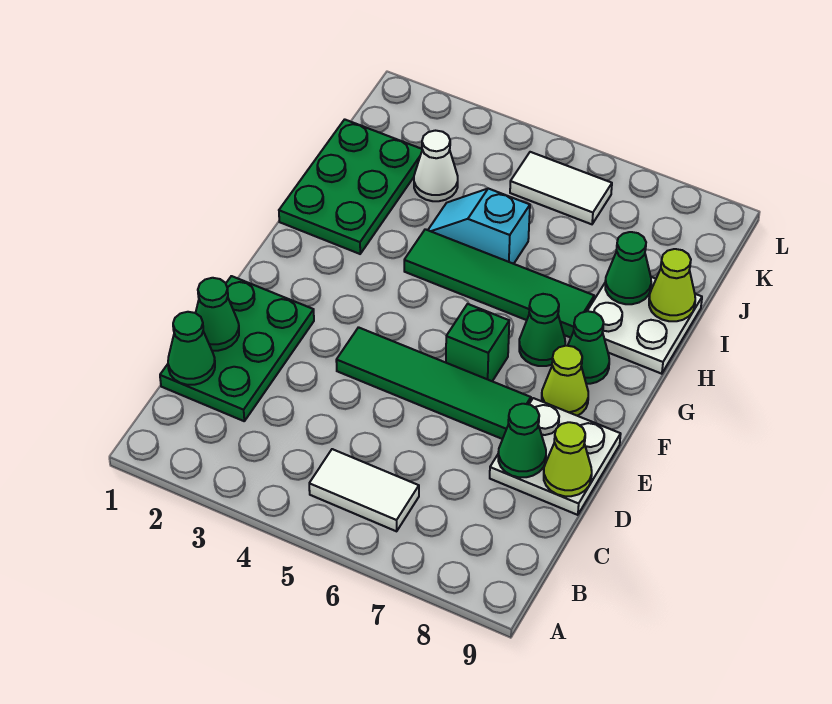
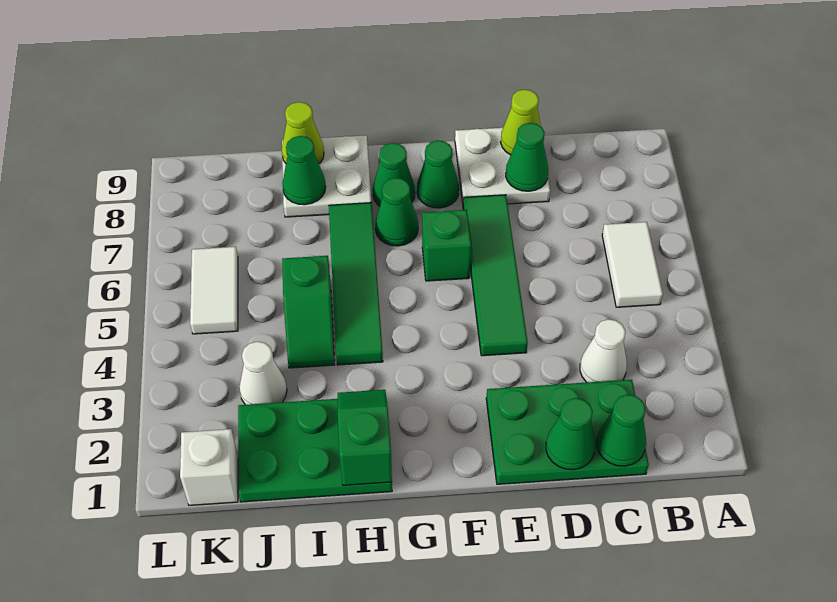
none -> white 1x1 cone [580,319,627,382]
lime 1x1 cone [542,346,588,416] -> green 1x1 cone [417,140,459,208]
none -> green 1x2 slope [337,390,392,485]
cyan 1x2 slope [428,189,530,264] -> green 1x2 slope [282,256,335,368]
none -> white 1x1 brick [180,429,238,505]

